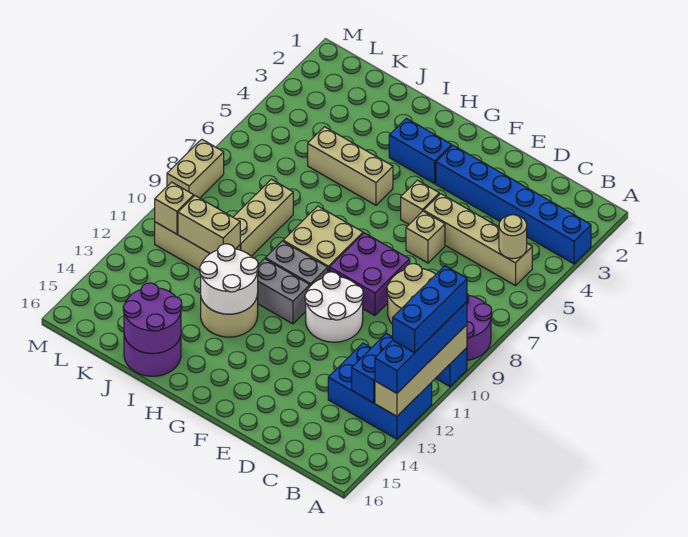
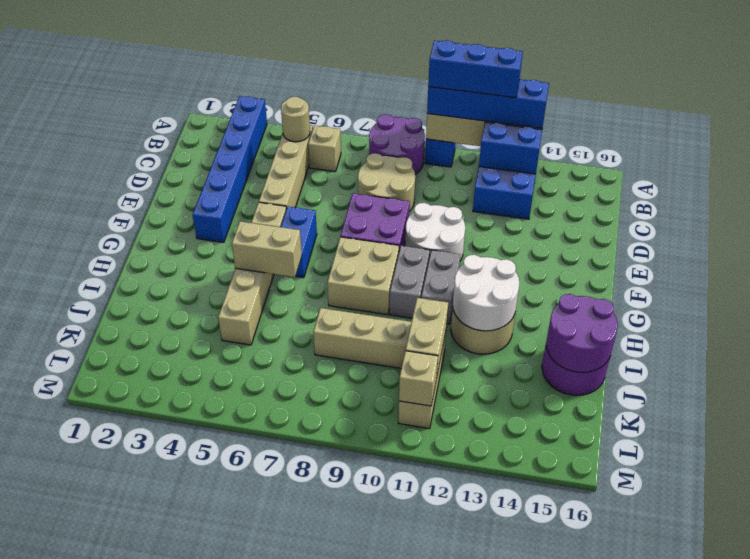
tan 1x1 brick [406,211,445,263] -> tan 1x1 brick moved to [308,126,341,172]
blue 1x2 brick [389,118,452,184] -> blue 1x2 brick moved to [281,207,317,278]
tan 1x2 brick [167,139,224,198] -> tan 1x2 brick moved to [232,221,302,277]

